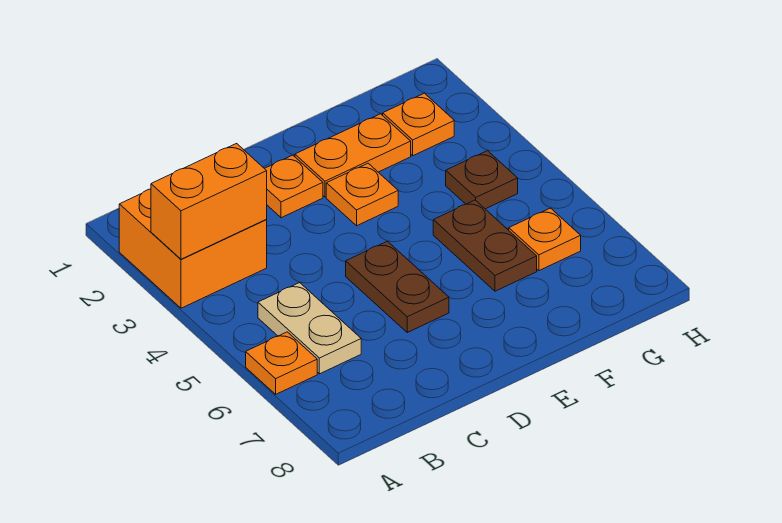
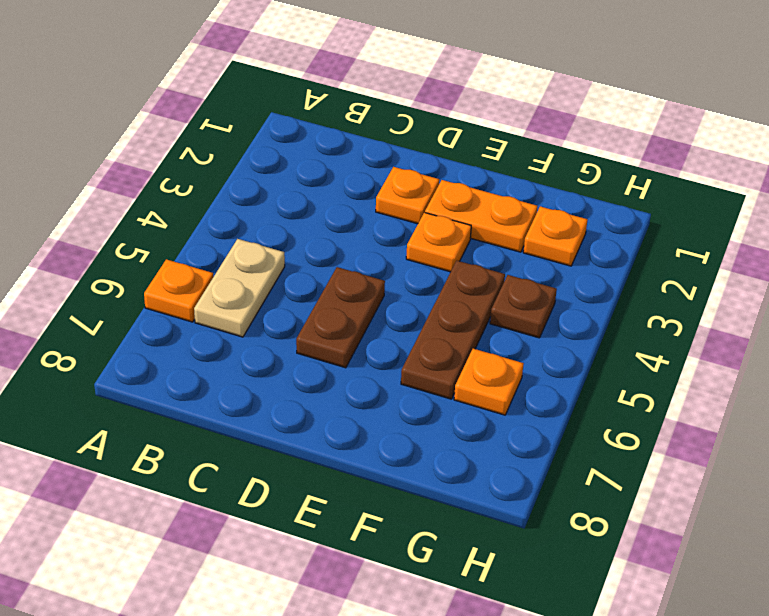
orange 2x2 brick [119,189,267,308] -> none
orange 1x2 brick [151,144,267,259] -> none
brown 1x2 plate [433,200,537,291] -> brown 1x3 plate [401,261,505,399]

